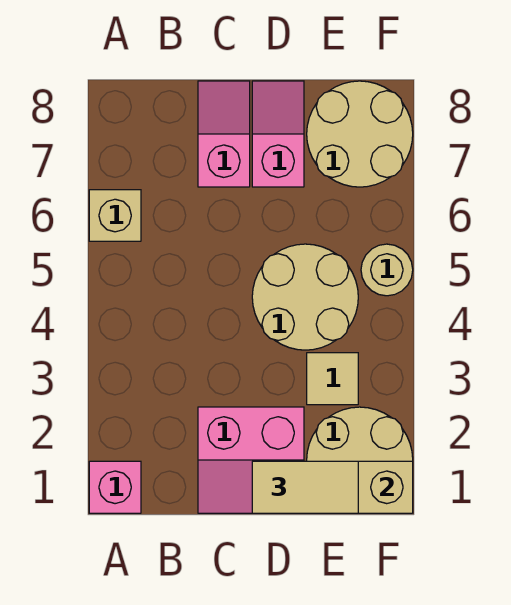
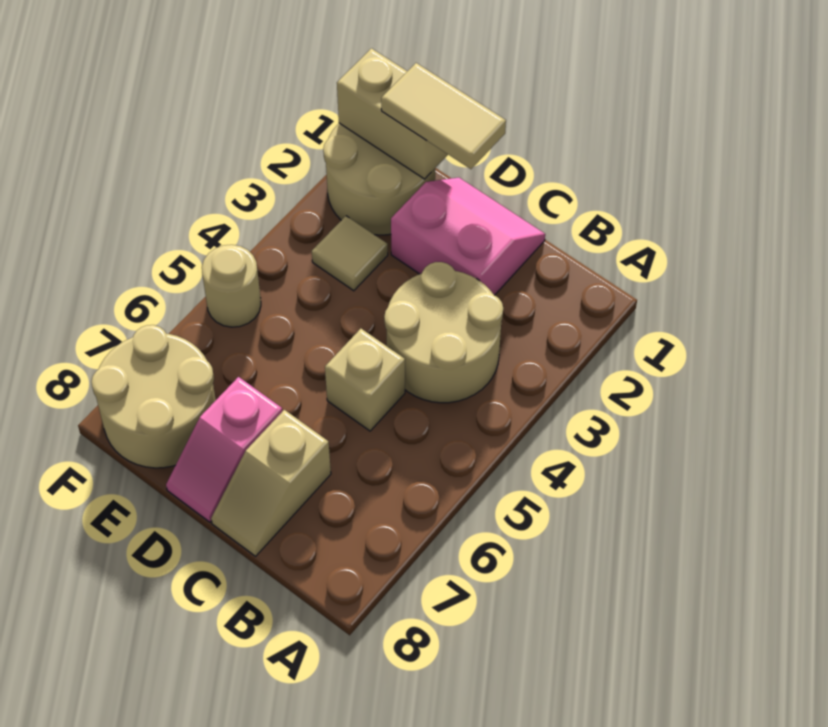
pink 1x1 brick [89,461,141,513] -> none
tan 1x1 brick [89,190,141,241] -> tan 1x1 brick moved to [325,329,405,431]
pink 1x2 slope [198,81,250,187] -> tan 1x2 slope [211,410,331,556]
tan 2x2 round brick [252,244,358,350] -> tan 2x2 round brick moved to [384,262,503,403]

